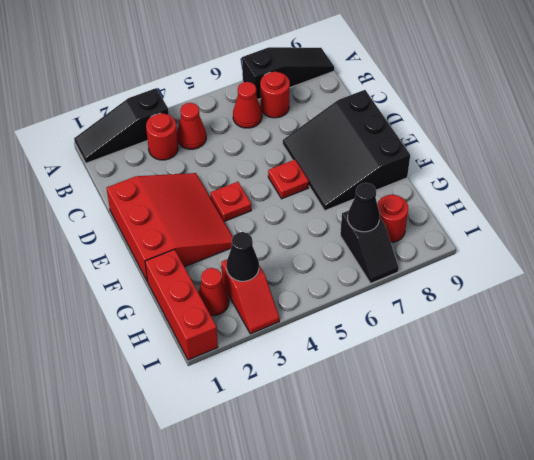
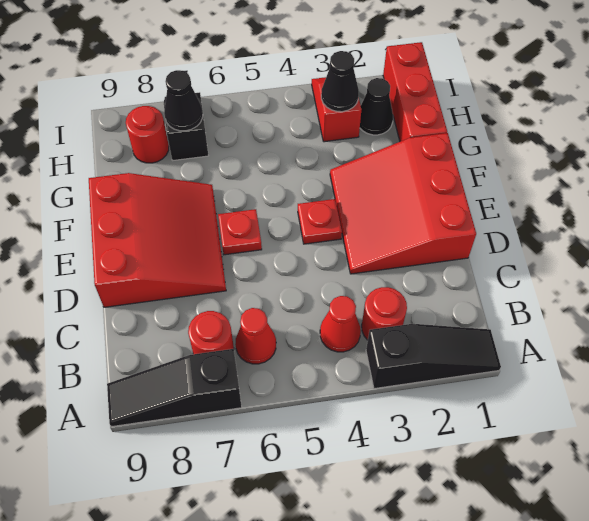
black 3x3 slope [282,90,410,211] -> red 3x3 slope [89,173,226,307]
red 1x1 cone [198,268,229,316] -> black 1x1 cone [360,78,393,135]

